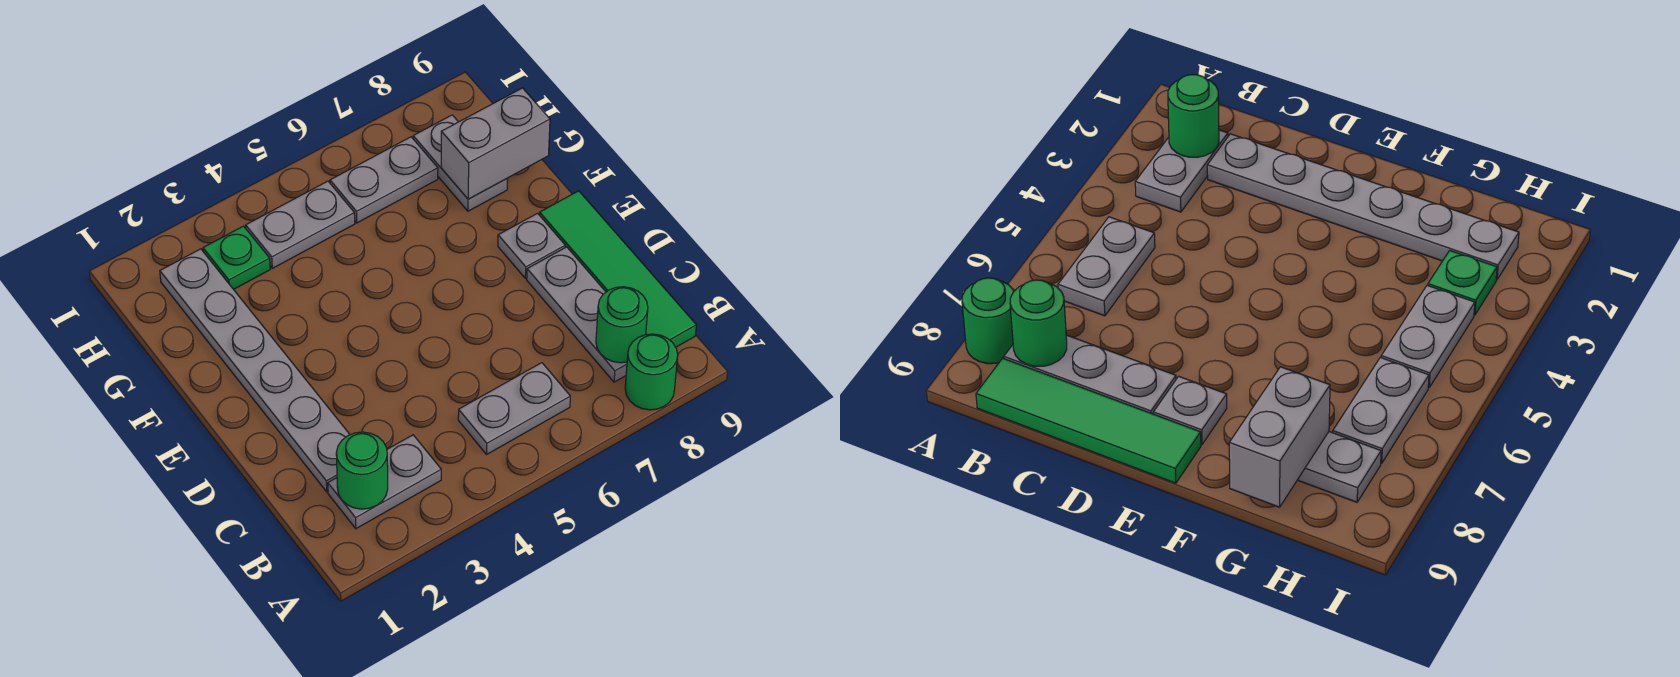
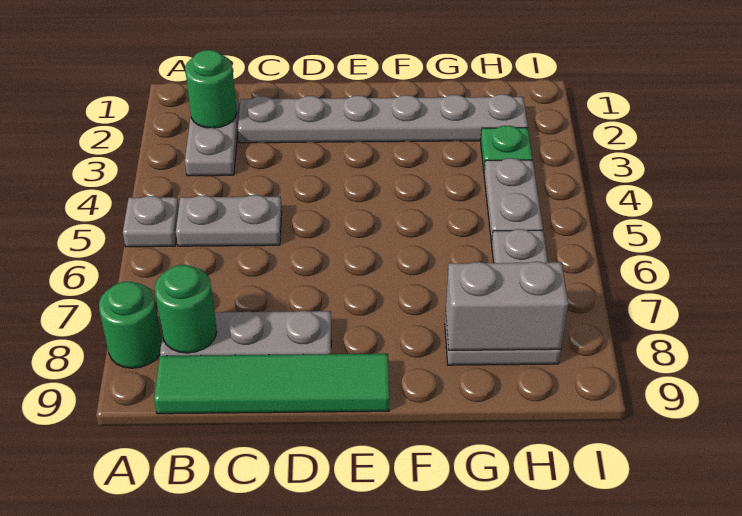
grey 1x2 plate [458,363,570,454] -> grey 1x2 plate turned to [176,195,282,246]
grey 1x1 plate [498,213,565,278] -> grey 1x1 plate moved to [123,196,179,247]
grey 1x2 brick [441,88,550,199] -> grey 1x2 brick turned to [446,262,568,350]

